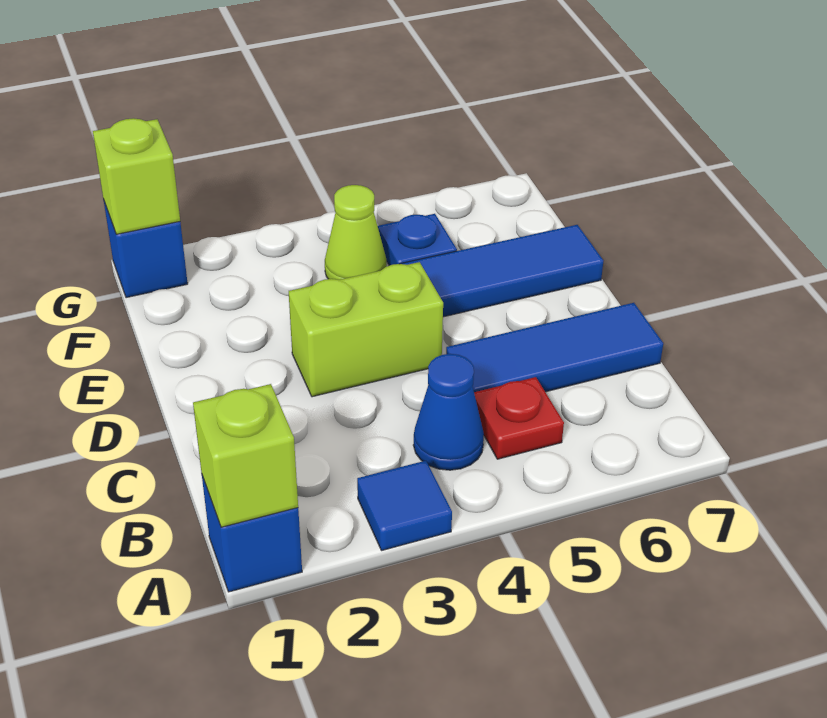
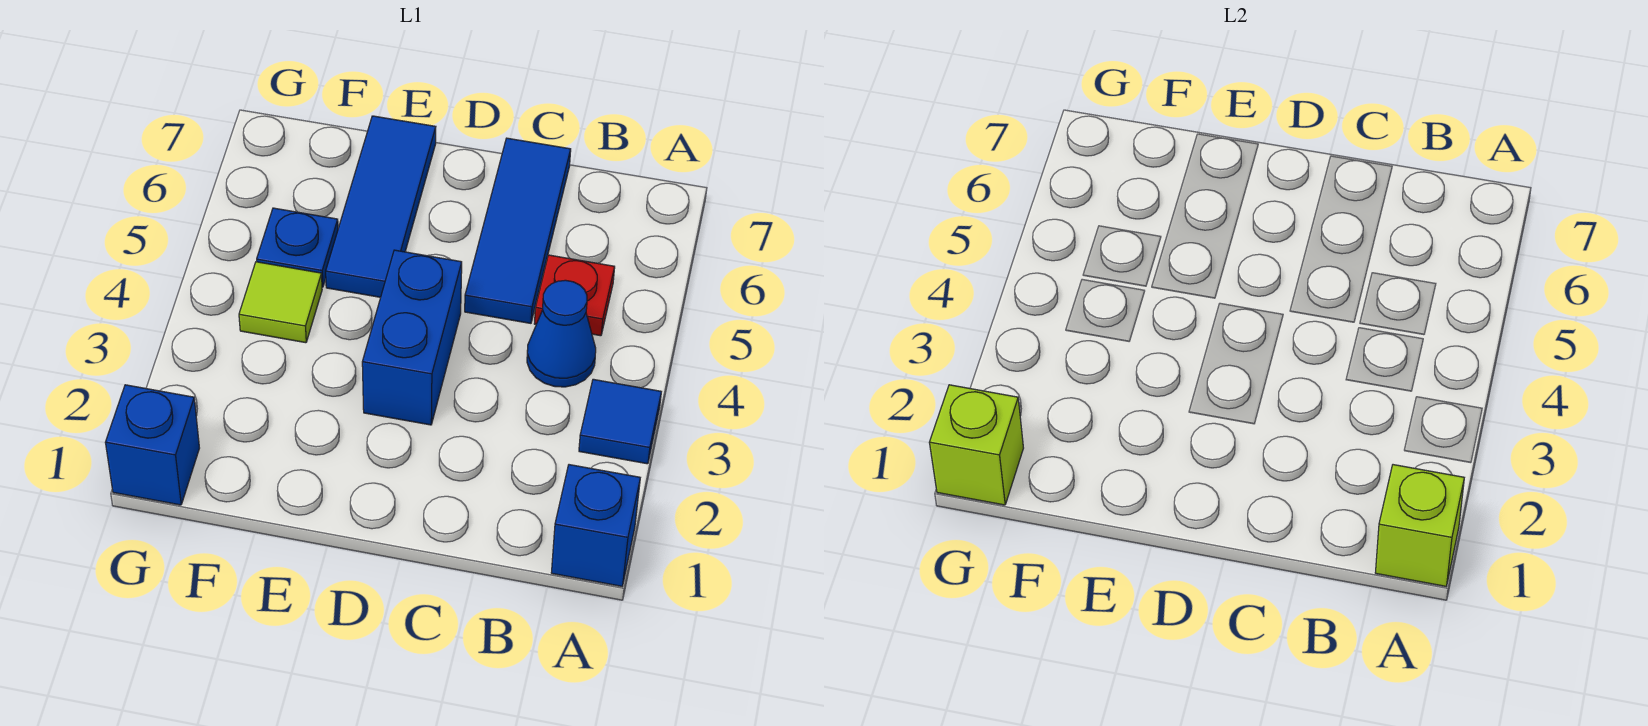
lime 1x2 brick [289,262,443,397] -> blue 1x2 brick [362,250,462,425]
lime 1x1 cone [325,185,387,280] -> lime 1x1 tile [239,262,322,343]

